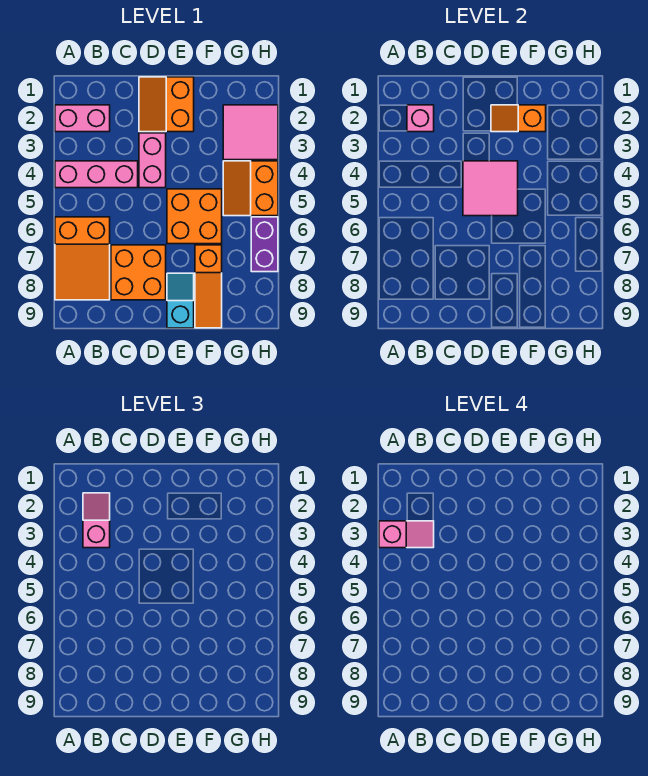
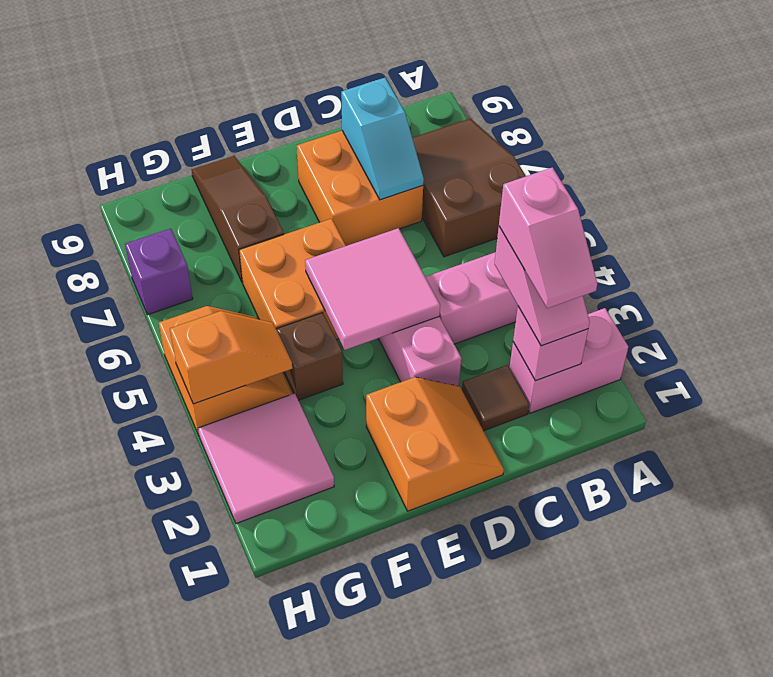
pink 1x2 slope [379,521,434,548] -> pink 1x2 slope turned to [499,167,597,308]
orange 2x3 slope [55,217,110,300] -> brown 2x3 slope [412,119,526,257]
none -> brown 1x1 tile [462,365,529,431]
orange 1x2 slope [491,105,546,132] -> orange 1x2 slope moved to [170,311,292,404]
cyan 1x2 slope [167,273,194,328] -> cyan 1x2 slope moved to [341,78,424,200]
none -> brown 1x1 brick [276,313,343,400]
orange 1x3 slope [195,245,222,328] -> brown 1x3 slope [192,156,284,282]
purple 1x2 brick [251,217,278,272] -> purple 1x1 brick [125,229,193,315]

